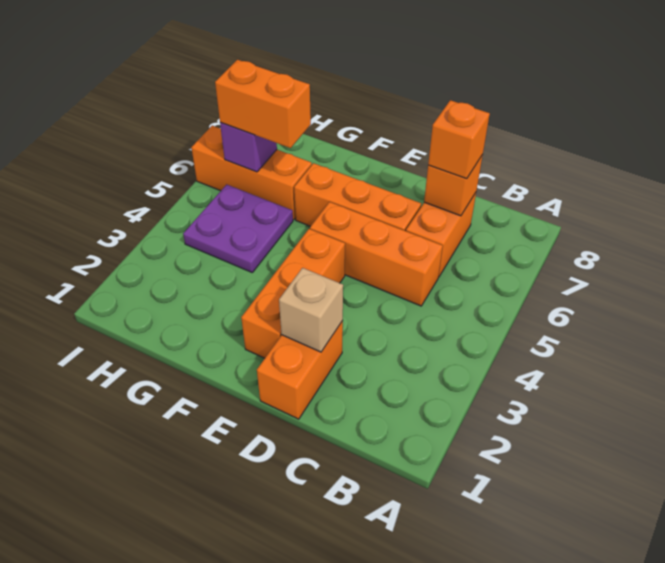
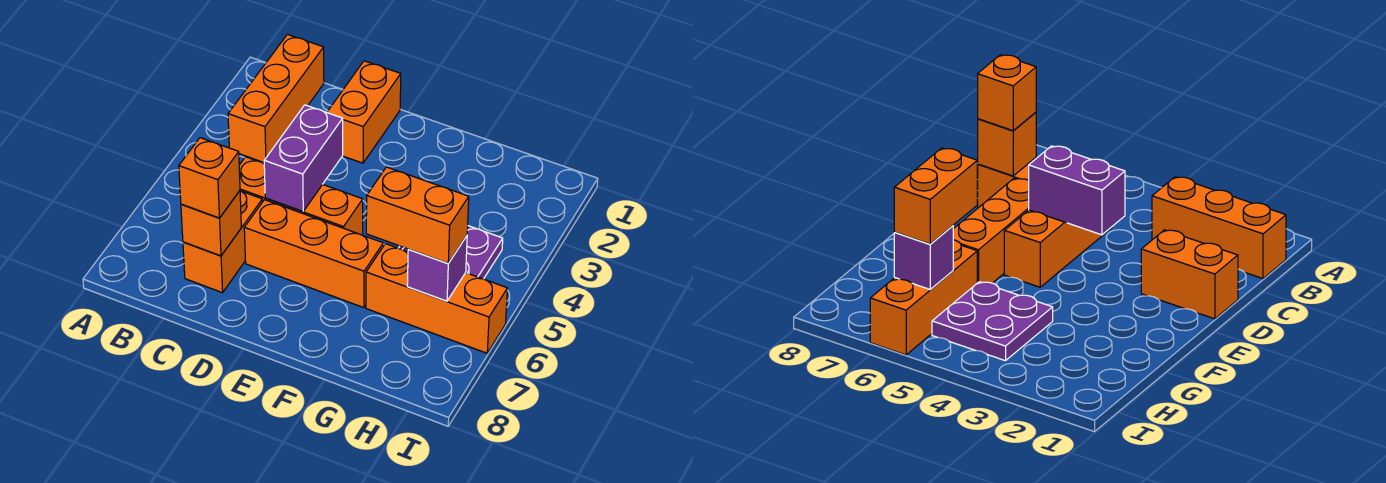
tan 1x1 brick [279,268,343,352] -> none
none -> purple 1x2 brick [264,105,343,211]
orange 1x3 brick [241,229,345,358] -> orange 1x3 brick moved to [228,35,324,162]

